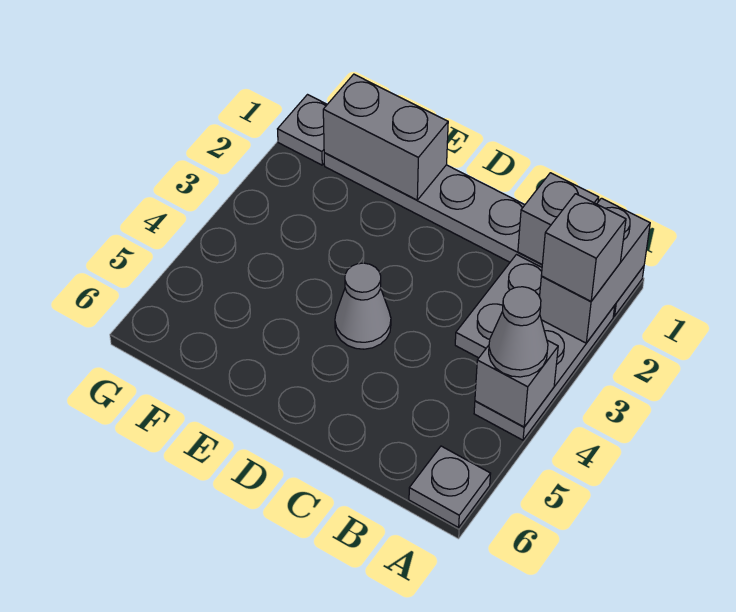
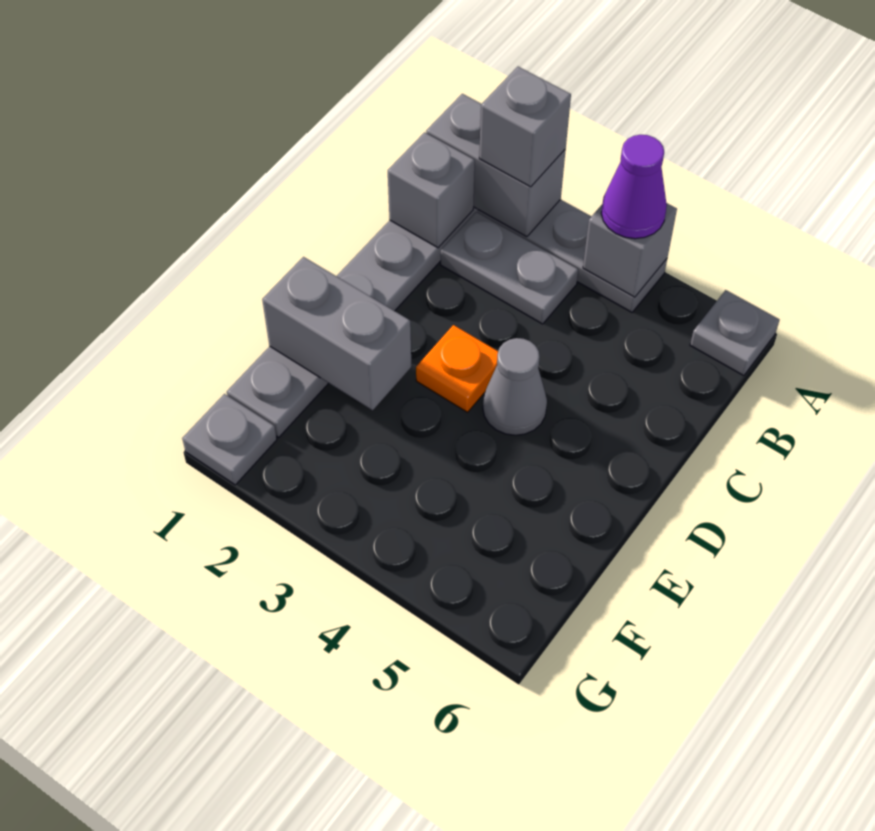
grey 1x1 cone [489,287,548,377] -> purple 1x1 cone [601,135,667,239]
none -> orange 1x1 plate [416,325,498,412]
grey 1x2 brick [323,74,448,200] -> grey 1x2 brick turned to [262,257,411,410]

